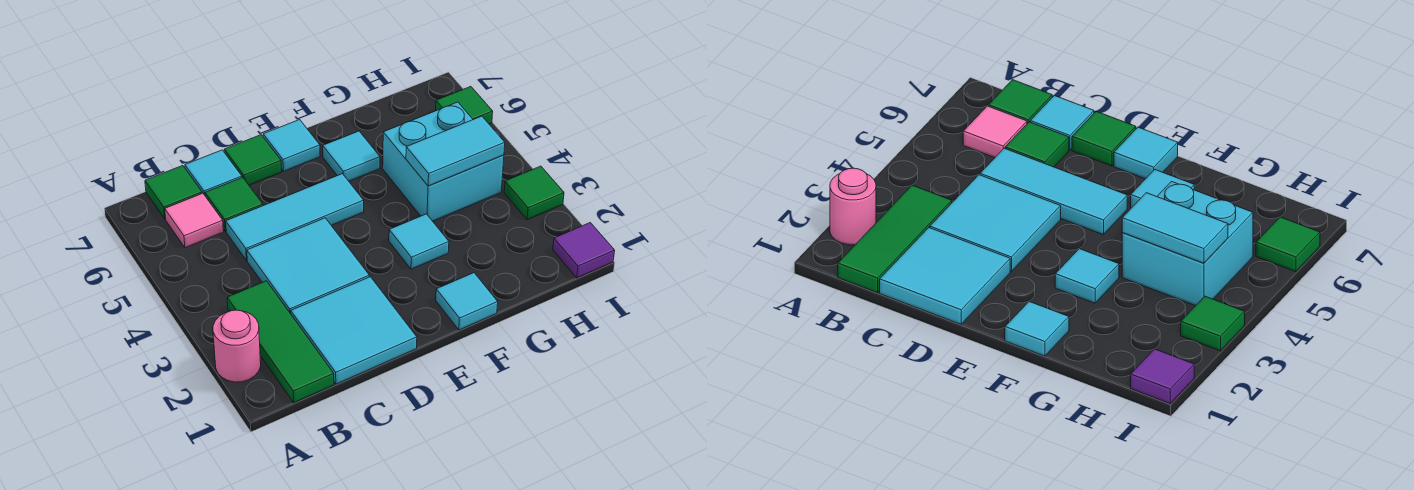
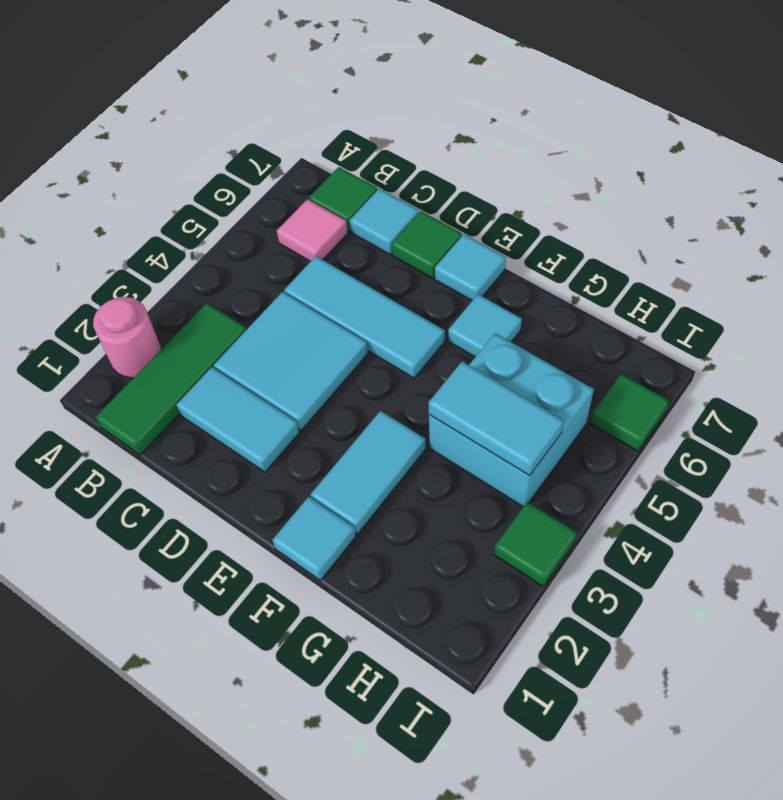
cyan 2x2 tile [291,277,417,384] -> cyan 1x2 tile [177,367,300,472]
green 1x1 tile [205,177,263,231] -> none
cyan 1x1 tile [389,214,449,269] -> cyan 1x2 tile [311,411,426,534]
purple 1x1 tile [553,223,615,278] -> none

